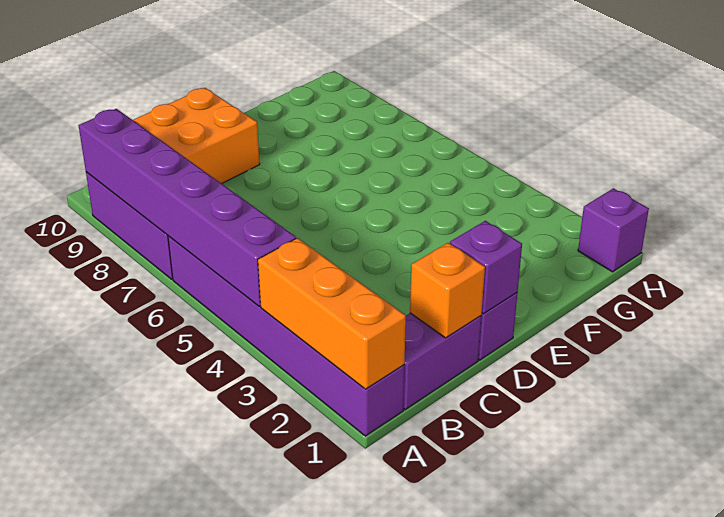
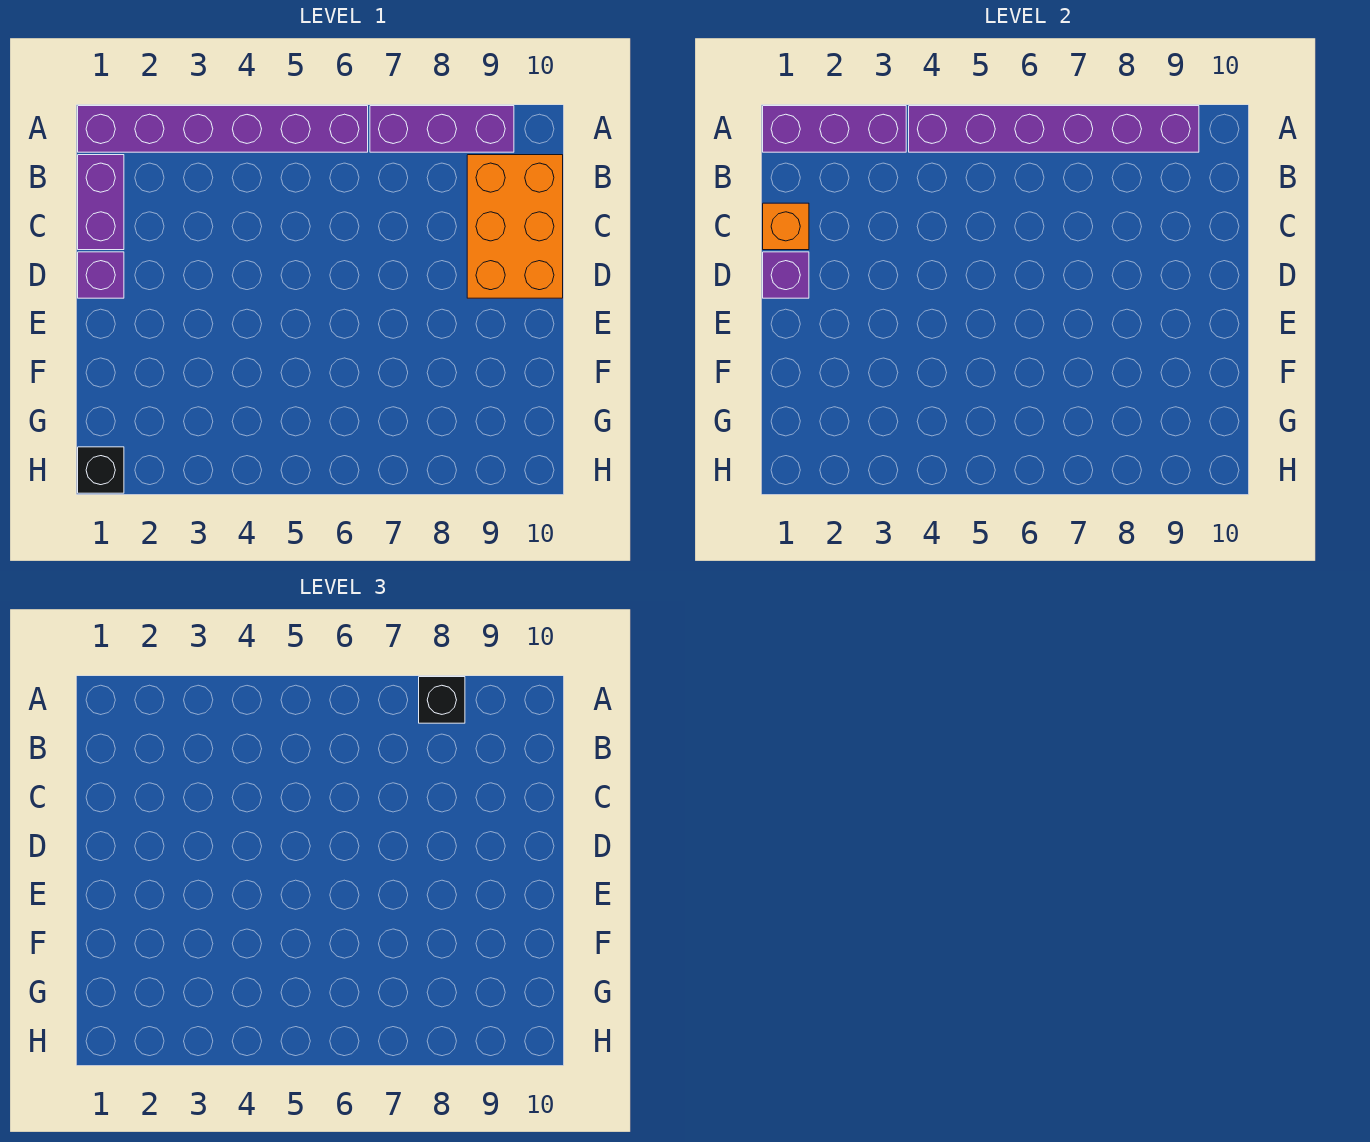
orange 1x3 brick [258,238,406,389] -> purple 1x3 brick [763,106,906,152]
none -> black 1x1 brick [419,677,465,723]
purple 1x1 brick [578,188,649,272] -> black 1x1 brick [78,447,124,493]

